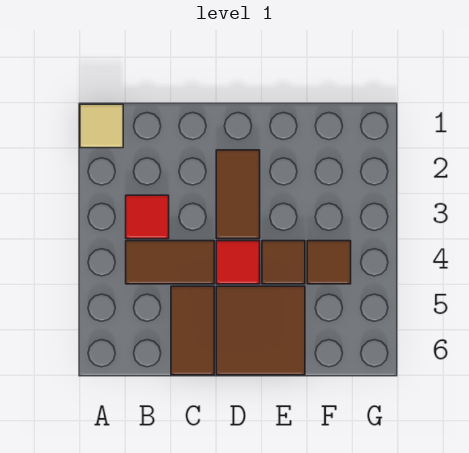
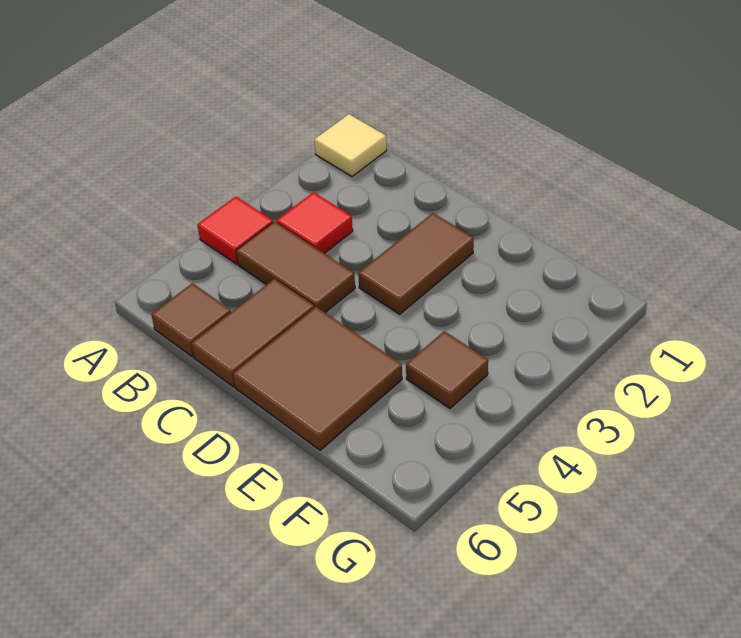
red 1x1 tile [216,241,260,284] -> red 1x1 tile moved to [198,197,273,264]
brown 1x1 tile [262,241,305,284] -> brown 1x1 tile moved to [151,283,231,357]

